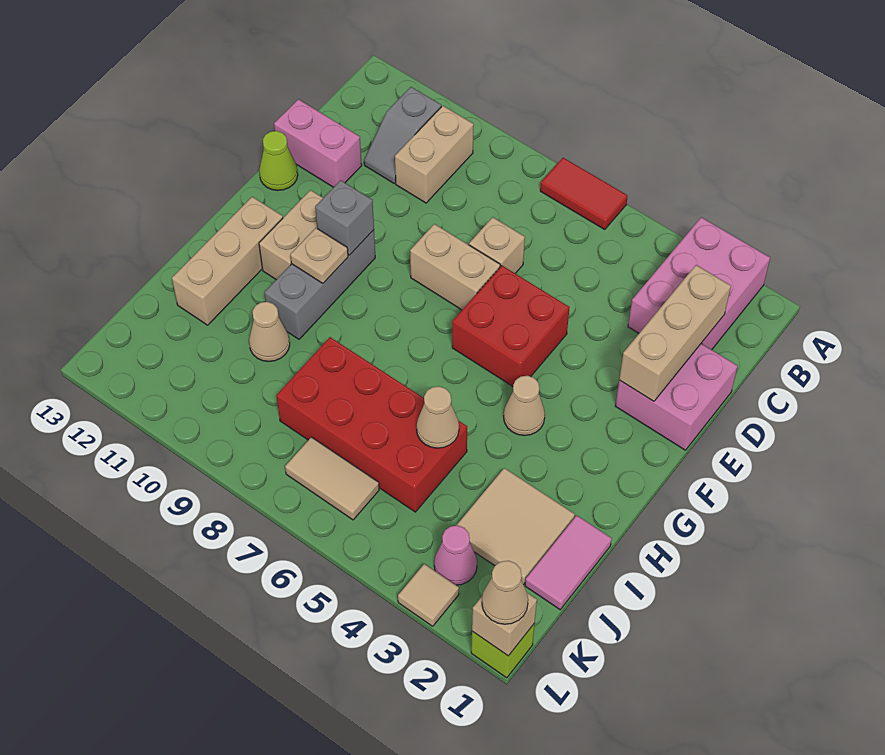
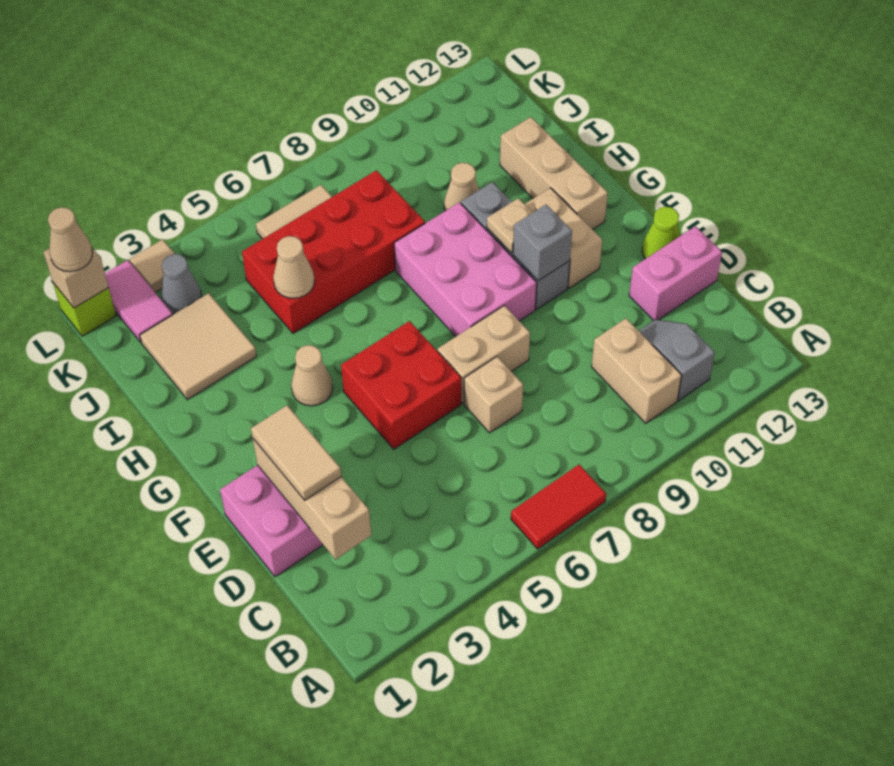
pink 2x3 brick [628,217,770,350] -> pink 2x3 brick moved to [394,202,537,336]
none -> tan 1x2 tile [251,405,341,500]
pink 1x2 tile [525,515,612,610] -> pink 1x2 tile moved to [105,260,173,342]
pink 1x1 cone [434,526,477,585] -> grey 1x1 cone [161,254,201,314]

